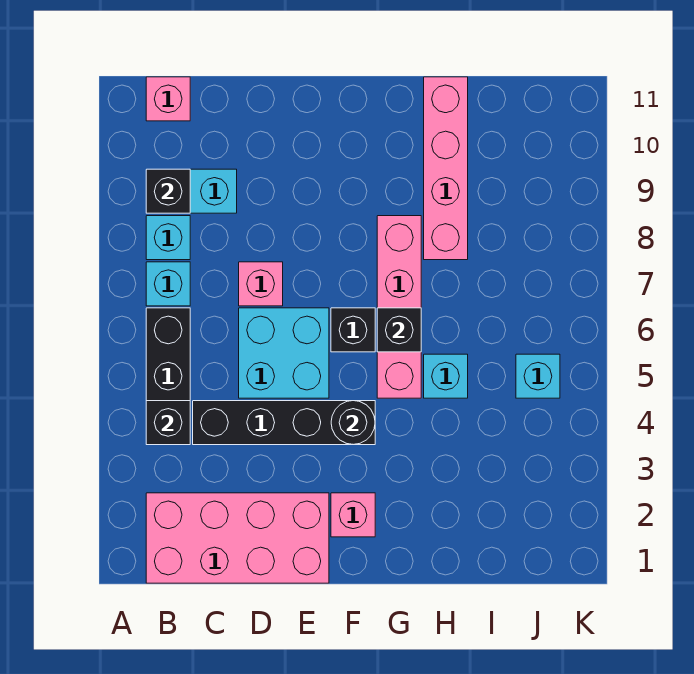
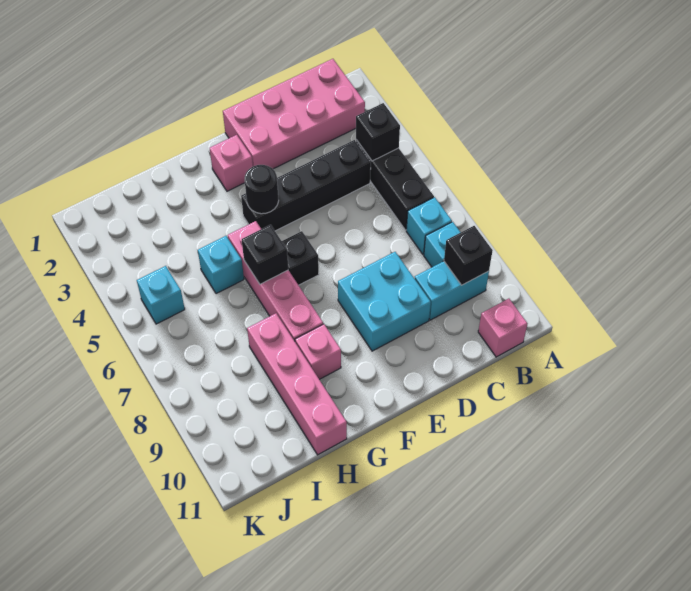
cyan 2x2 brick [239,308,329,398] -> cyan 2x2 brick moved to [338,252,431,351]
pink 1x1 brick [239,262,283,306] -> pink 1x1 brick moved to [295,324,341,379]

